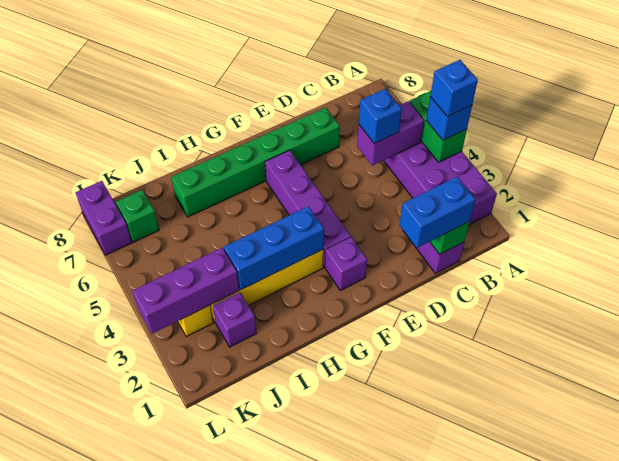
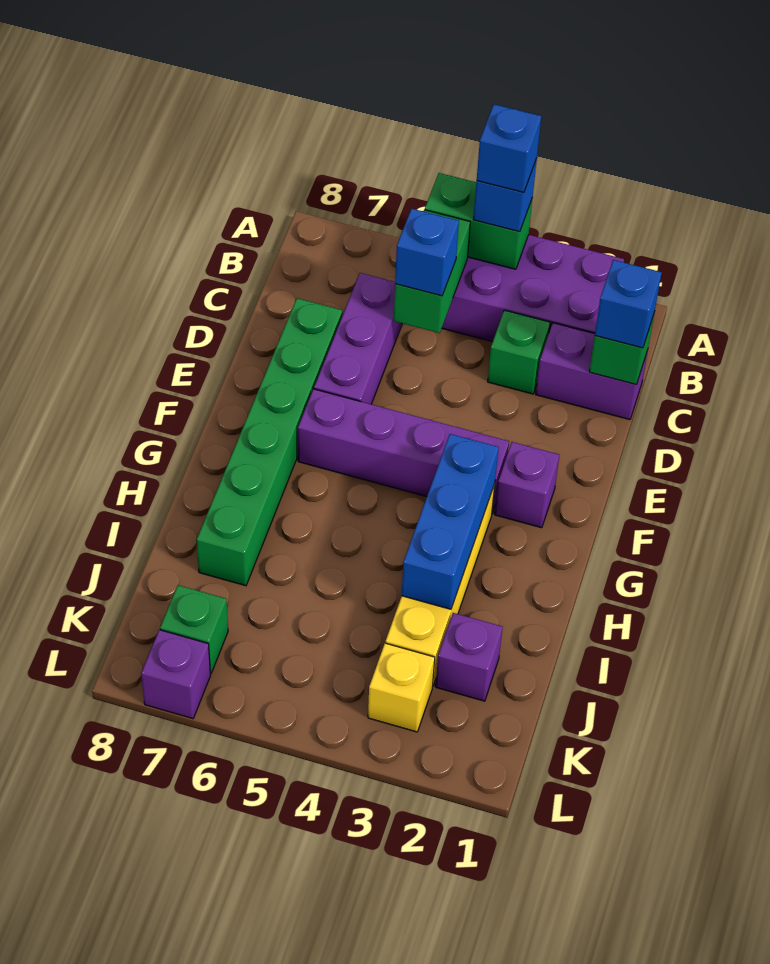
purple 1x2 brick [357,101,424,166] -> green 1x2 brick [394,210,470,333]
blue 1x2 brick [399,177,475,248] -> blue 1x1 brick [595,260,662,348]
none -> green 1x1 brick [488,310,550,394]
purple 1x3 brick [133,248,239,334] -> purple 1x3 brick moved to [314,273,402,404]
purple 1x2 brick [75,181,132,255] -> purple 1x1 brick [141,630,211,719]

